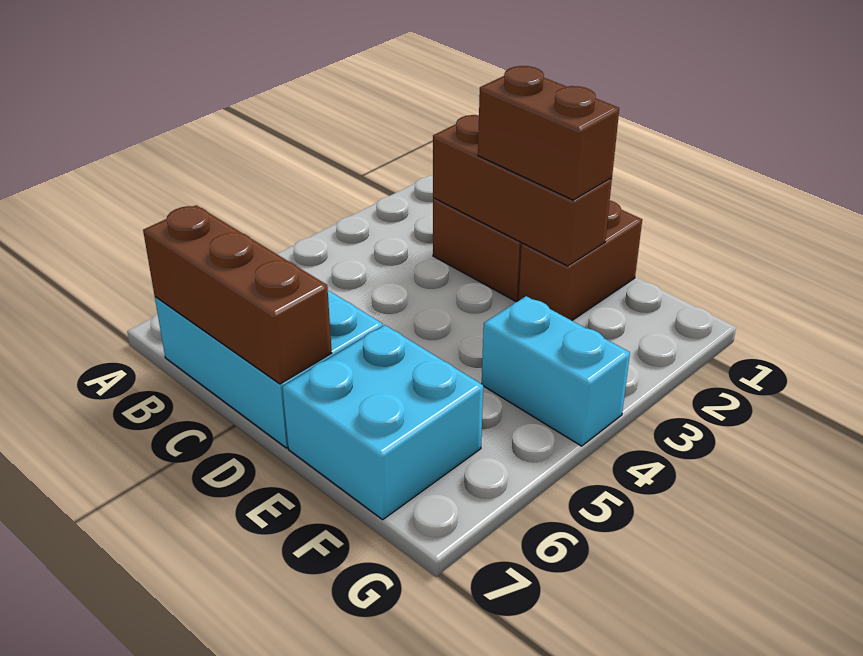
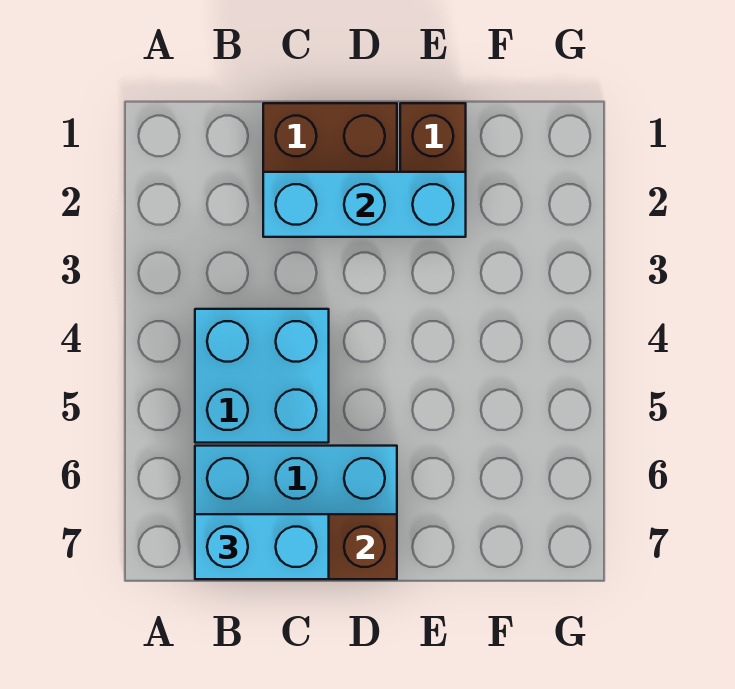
brown 1x3 brick [433,115,612,266] -> cyan 1x3 brick [263,172,466,237]
brown 1x2 brick [478,66,619,200] -> none
cyan 2x2 brick [282,325,483,520] -> cyan 2x2 brick moved to [195,309,329,443]
cyan 1x2 brick [482,296,630,446] -> cyan 1x2 brick moved to [195,514,329,579]

